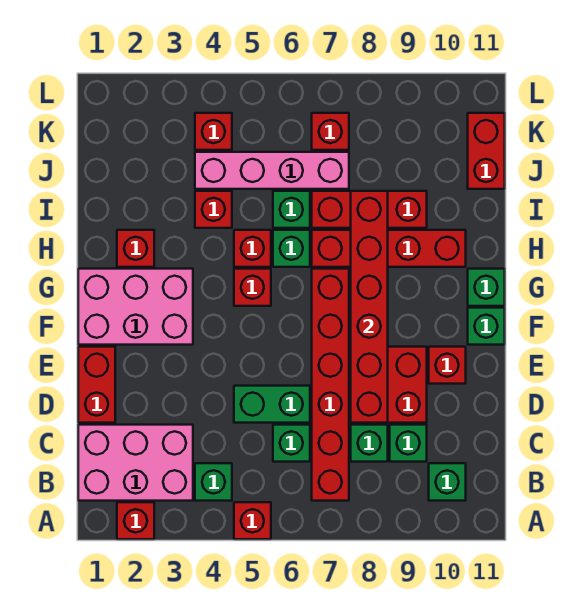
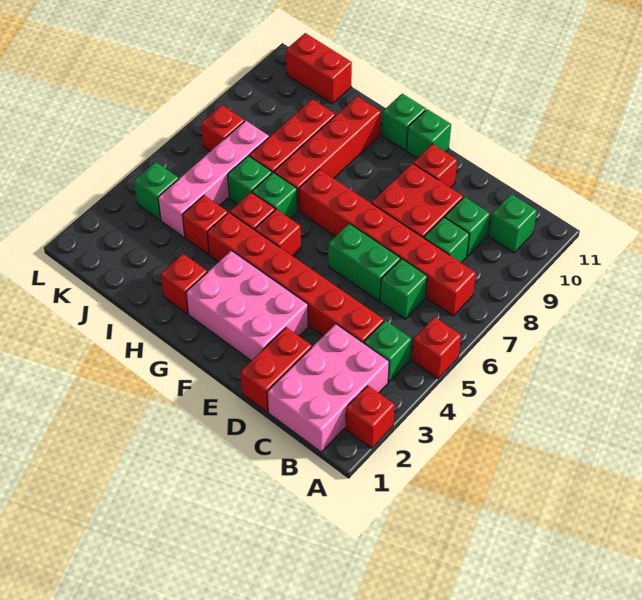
red 1x2 brick [78,347,115,423] -> red 1x2 brick turned to [241,327,312,412]
green 1x2 brick [234,386,310,423] -> green 1x2 brick turned to [328,223,401,301]
red 1x6 brick [351,191,388,423] -> red 1x6 brick moved to [207,213,384,343]
pink 2x3 brick [78,269,193,345] -> pink 2x3 brick turned to [186,251,308,361]
red 1x1 brick [195,113,232,150] -> green 1x1 brick [134,162,179,220]

